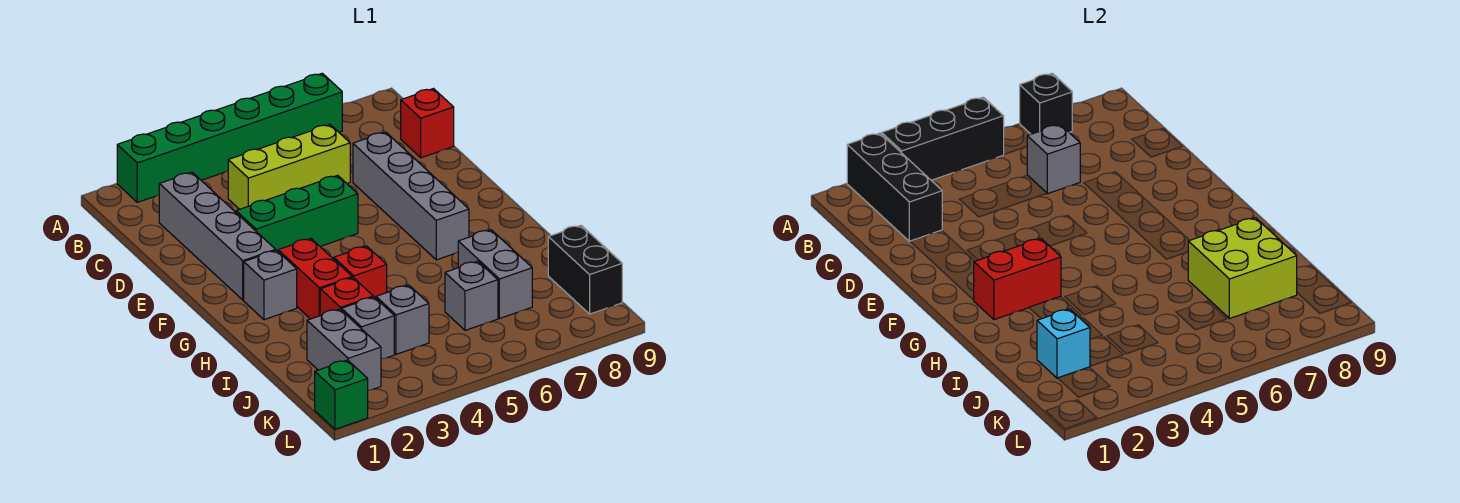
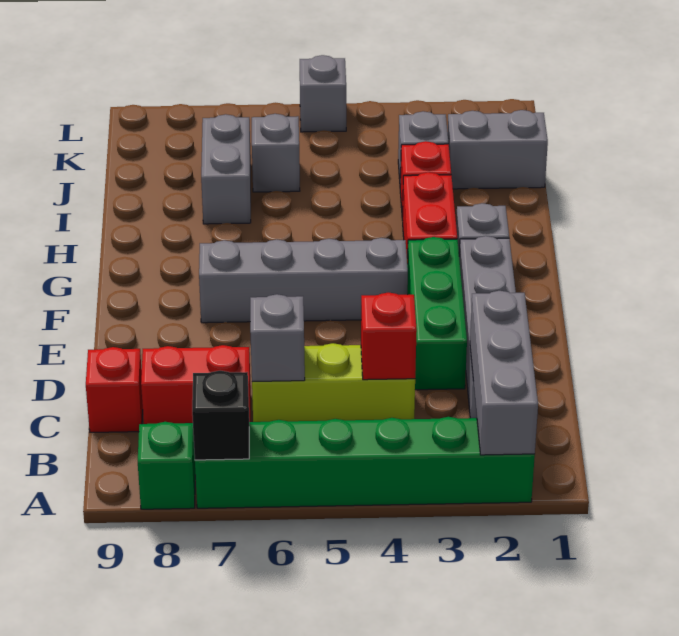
black 1x3 brick [847,133,942,242] -> grey 1x3 brick [470,291,538,455]
black 1x3 brick [882,97,1004,180] -> none
grey 1x4 brick [353,132,469,260] -> grey 1x4 brick turned to [199,238,408,323]
green 1x3 brick [236,175,358,251] -> green 1x3 brick turned to [407,237,467,390]
red 1x2 brick [973,239,1061,320] -> red 1x2 brick moved to [141,345,251,424]
red 1x1 brick [334,246,387,298] -> red 1x1 brick moved to [361,292,417,380]
lime 2x2 brick [1188,218,1297,319] -> none
grey 1x2 brick [307,309,381,391] -> grey 1x2 brick turned to [448,110,548,189]
cyan 1x1 brick [1037,309,1090,378] -> none
grey 1x1 brick [376,285,429,354] -> grey 1x1 brick moved to [300,55,346,132]
black 1x2 brick [548,225,622,314] -> none
green 1x1 brick [315,360,368,429] -> green 1x1 brick moved to [138,422,195,509]

